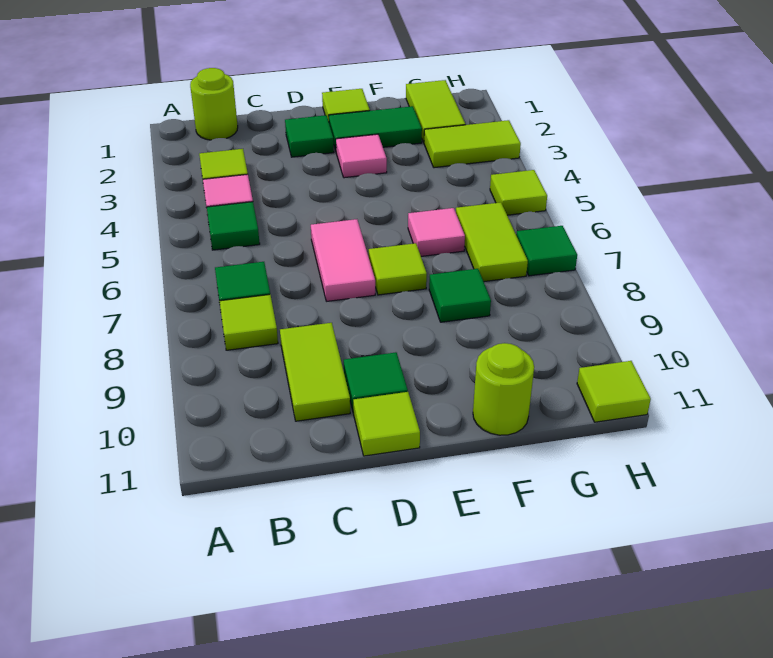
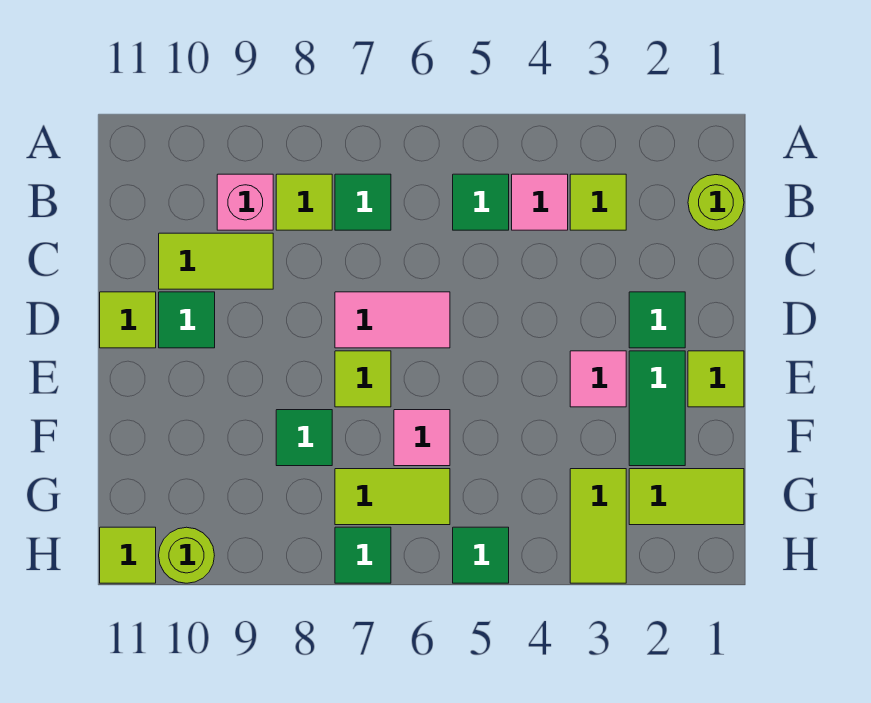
none -> pink 1x1 brick [217,174,273,230]
lime 1x1 round brick [473,343,534,435] -> lime 1x1 round brick moved to [159,527,214,583]
lime 1x1 tile [490,170,547,215] -> green 1x1 tile [453,527,509,583]

